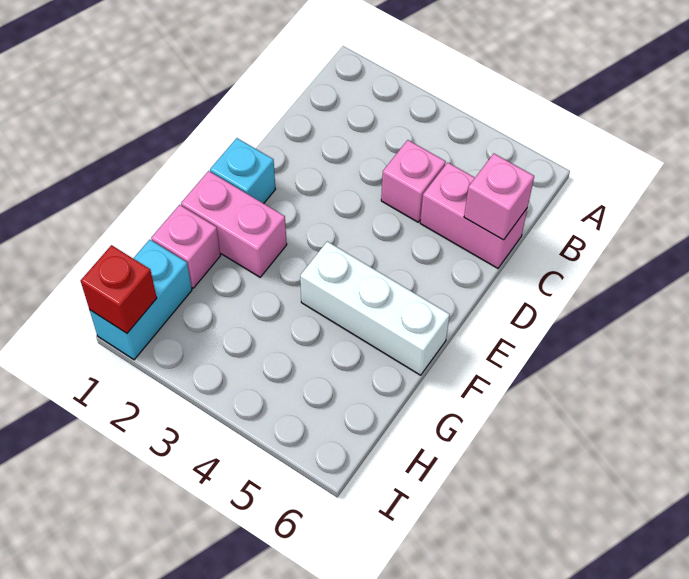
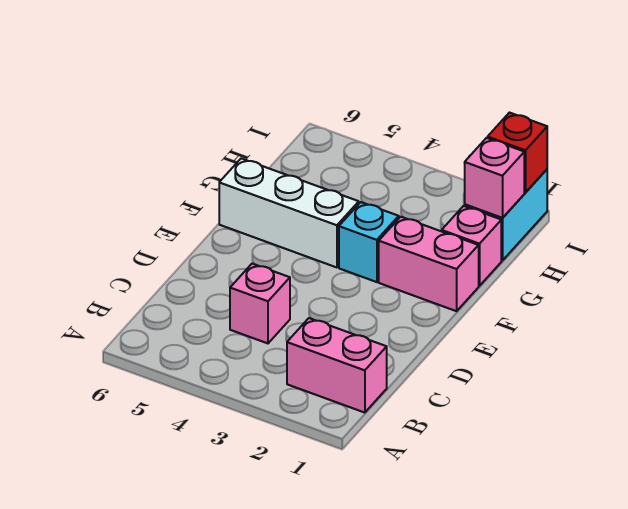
pink 1x2 brick [420,163,527,268] -> pink 1x2 brick moved to [287,318,387,413]
pink 1x1 brick [464,154,534,240] -> pink 1x1 brick moved to [465,138,524,218]
cyan 1x1 brick [210,138,275,203] -> cyan 1x1 brick moved to [339,202,399,282]

